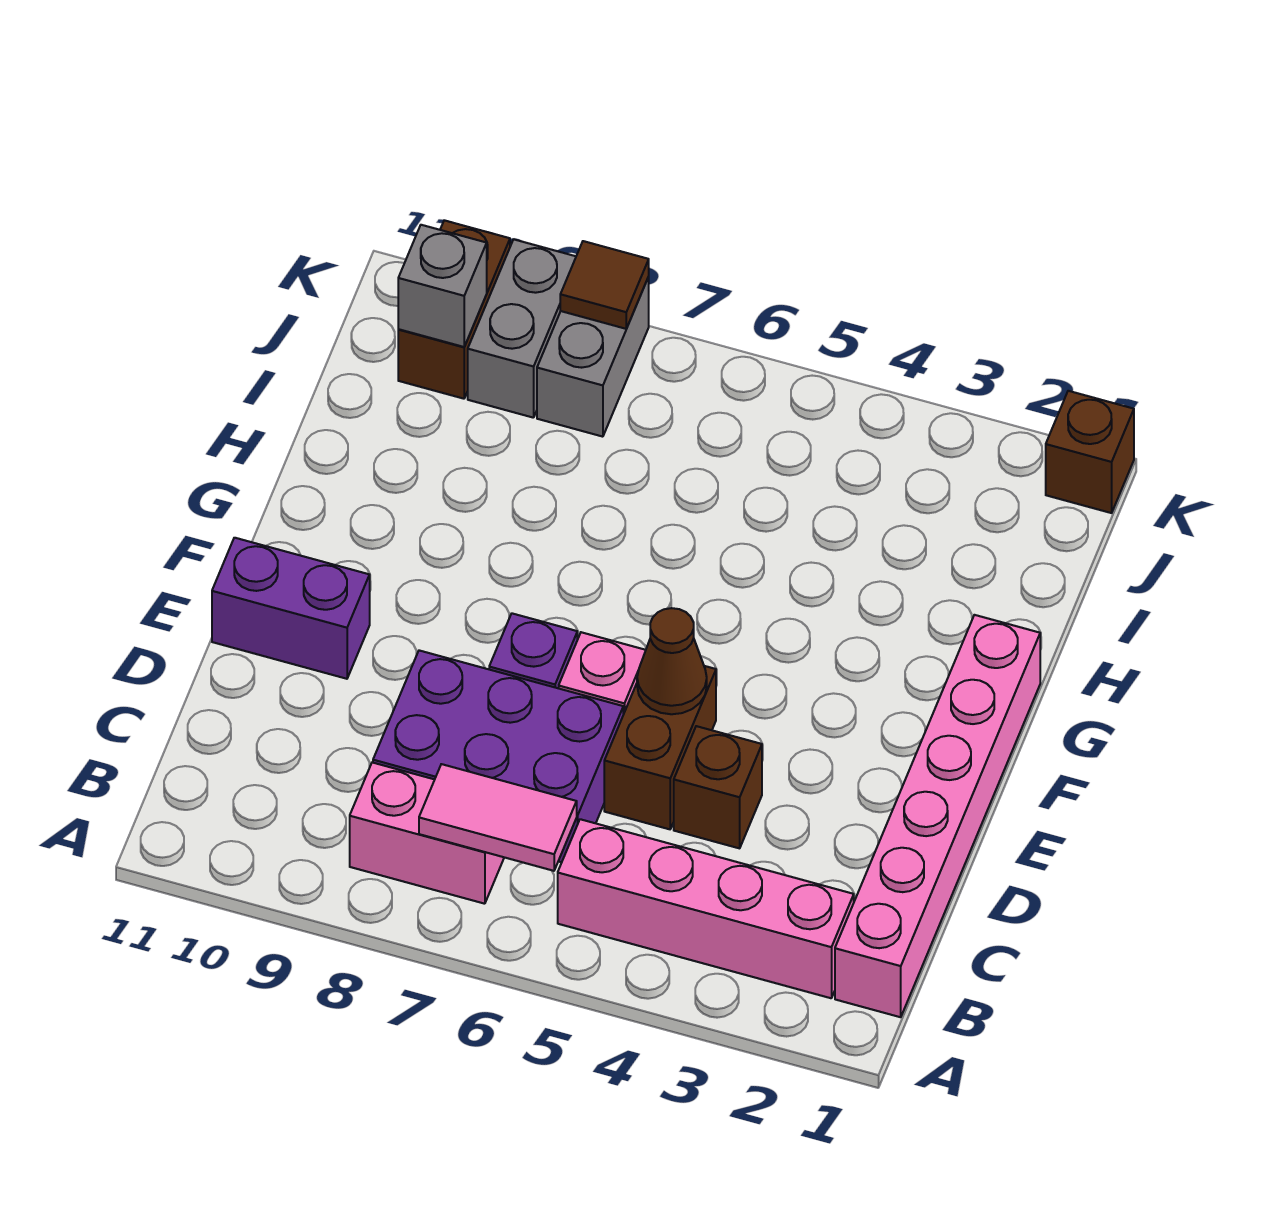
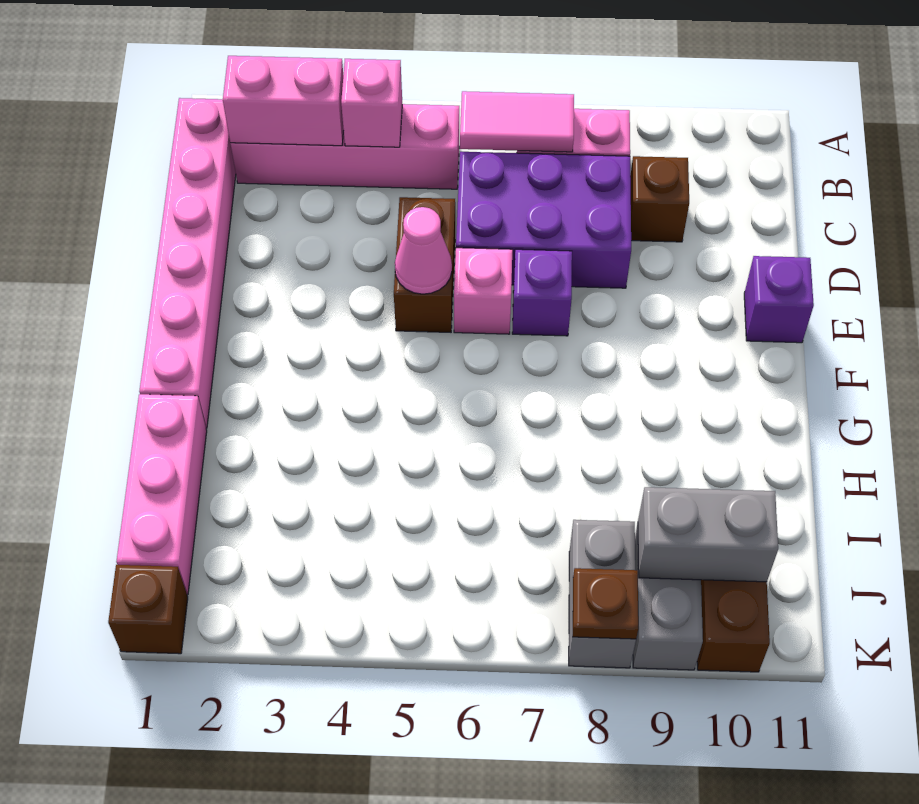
none -> pink 1x2 brick [223,56,344,146]
none -> pink 1x1 brick [341,59,402,147]
brown 1x1 brick [674,726,762,848] -> brown 1x1 brick moved to [630,156,689,242]
brown 1x1 cone [637,608,707,714] -> pink 1x1 cone [395,207,452,294]
purple 1x2 brick [212,538,370,679] -> purple 1x1 brick [744,256,814,343]
none -> pink 1x3 brick [116,394,207,594]
grey 1x1 brick [398,225,487,347] -> grey 1x2 brick [638,487,778,582]
brown 1x1 tile [560,241,649,329] -> brown 1x1 plate [573,568,638,639]

